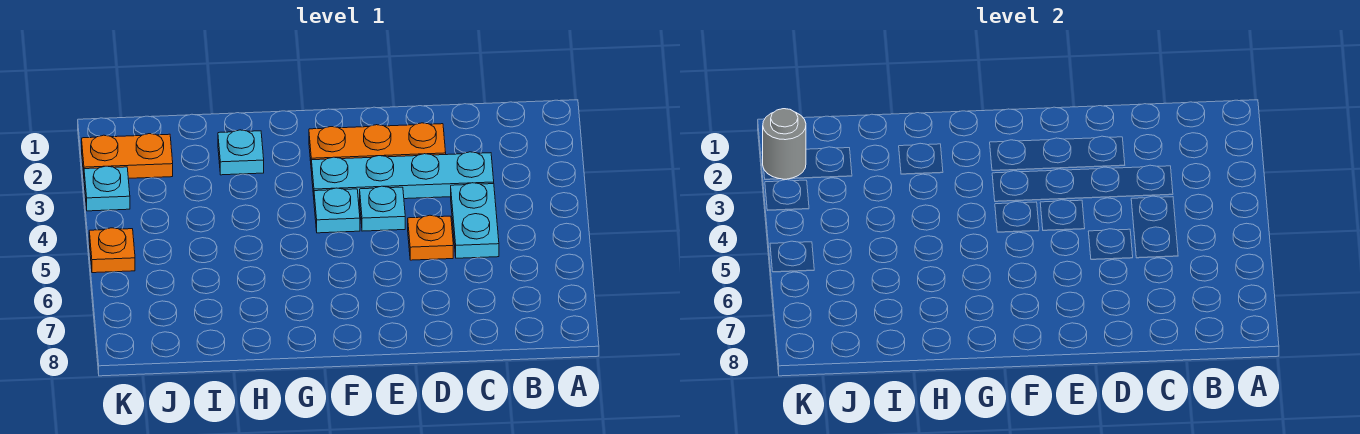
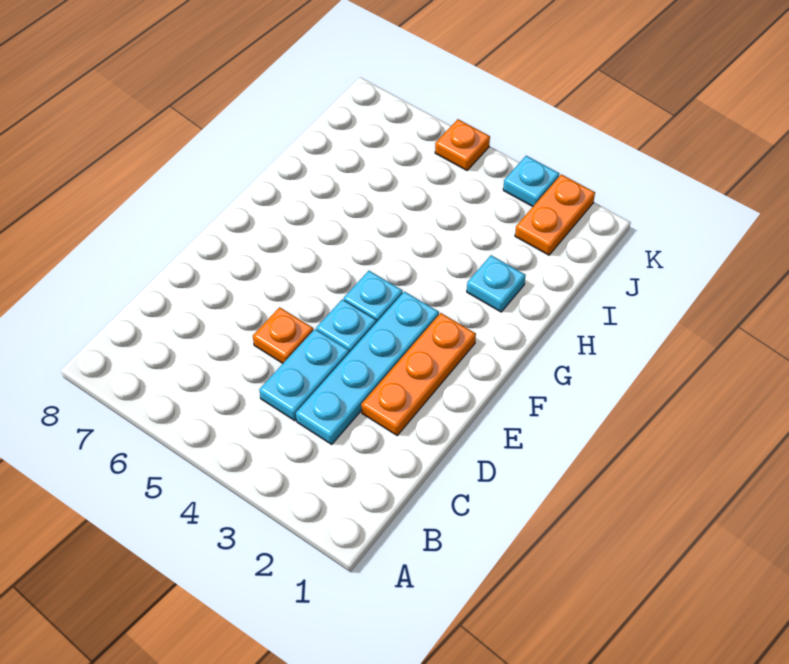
cyan 1x2 plate [451,183,499,258] -> cyan 1x2 plate turned to [259,329,349,421]
grey 1x1 round brick [762,109,806,179] -> none

